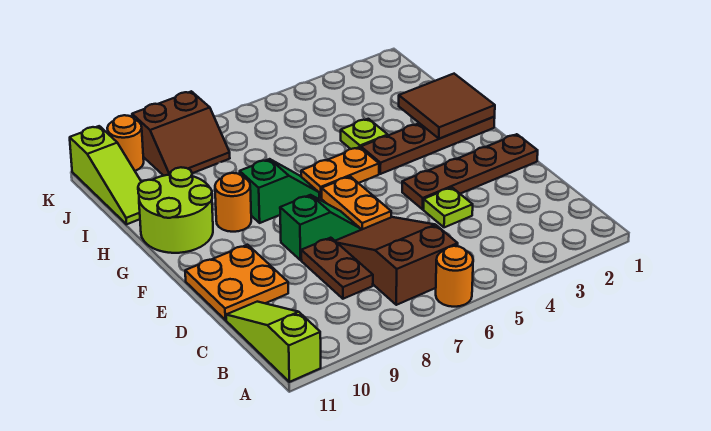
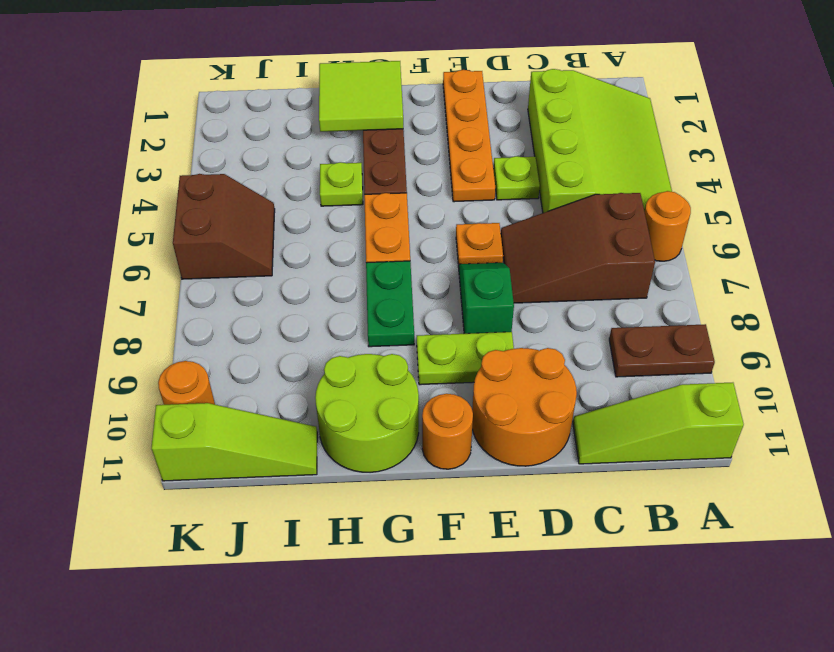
none -> lime 3x4 slope [528,69,672,213]
brown 1x2 plate [301,238,373,299] -> brown 1x2 plate moved to [609,324,715,377]
orange 2x2 plate [185,245,288,320] -> orange 2x2 round brick [472,348,577,466]
brown 1x4 plate [402,134,538,209] -> orange 1x4 plate [443,70,496,202]
orange 1x2 plate [322,176,391,230] -> orange 1x1 plate [456,223,503,267]
none -> lime 1x2 plate [417,332,514,385]
brown 2x2 tile [399,74,495,139] -> lime 2x2 tile [319,61,403,132]
green 1x2 slope [240,159,319,223] -> green 1x2 plate [366,261,414,347]
orange 1x1 round brick [215,173,251,232] -> orange 1x1 round brick moved to [422,394,473,469]
brown 2x2 slope [132,91,230,176] -> brown 2x2 slope moved to [173,174,275,279]

